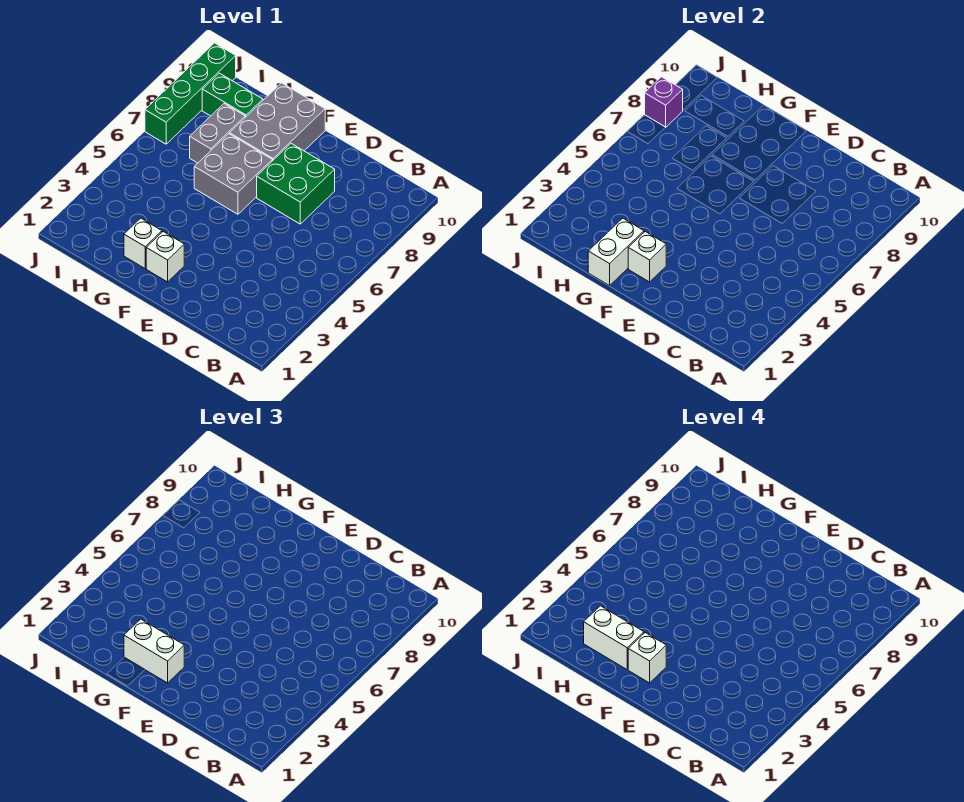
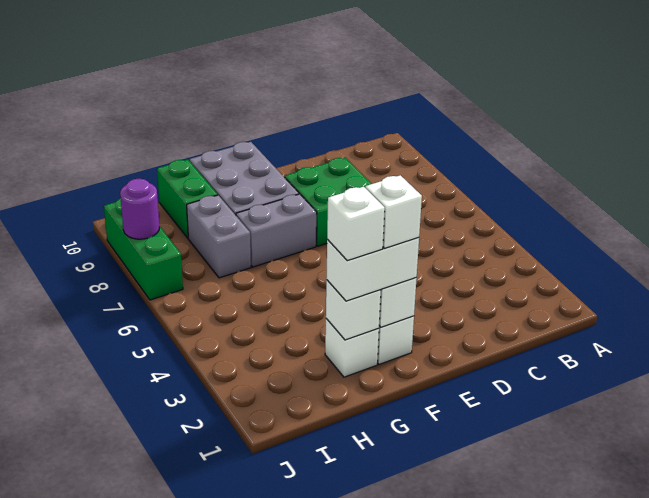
grey 2x2 brick [194,134,272,214] -> grey 1x2 brick [236,194,317,267]
white 1x2 brick [588,218,644,285] -> white 1x1 brick [326,280,381,340]
white 1x2 brick [584,606,644,670] -> white 1x1 brick [327,187,385,261]
green 1x2 brick [202,73,263,117] -> green 1x2 brick turned to [157,160,218,238]
green 1x4 brick [145,43,236,144] -> green 1x3 brick [104,198,183,300]
purple 1x1 brick [645,77,683,127] -> purple 1x1 round brick [120,178,159,239]

